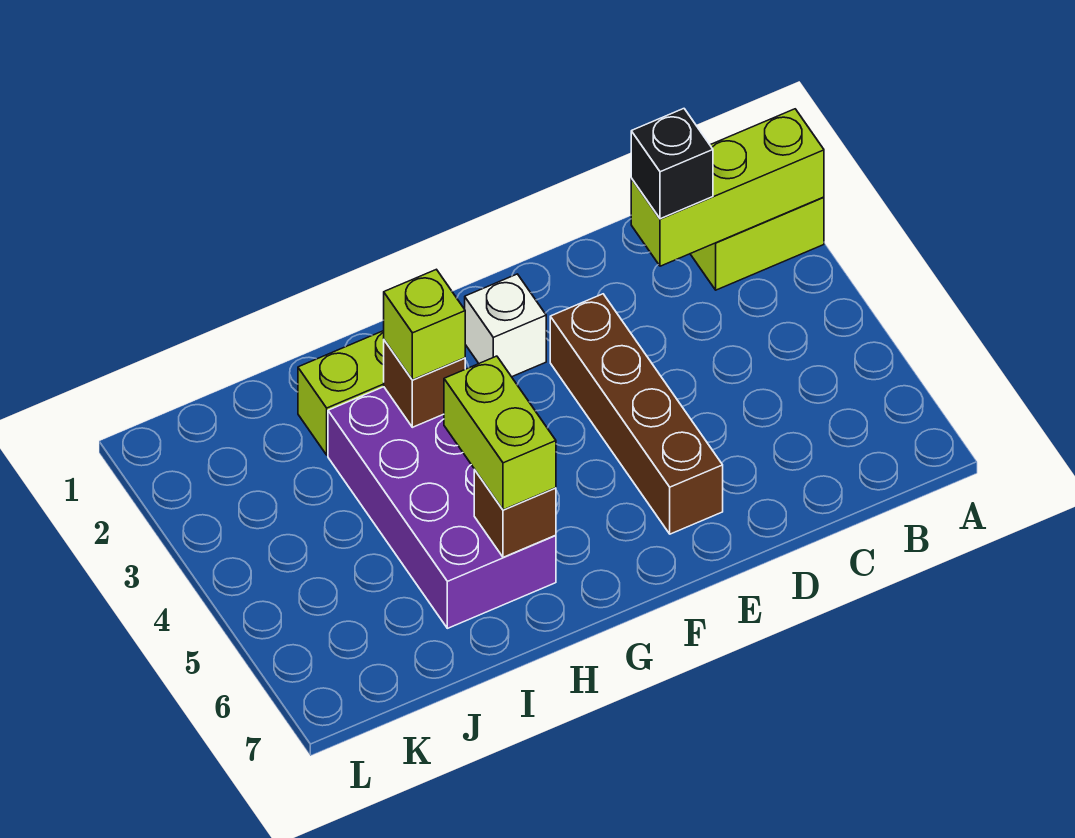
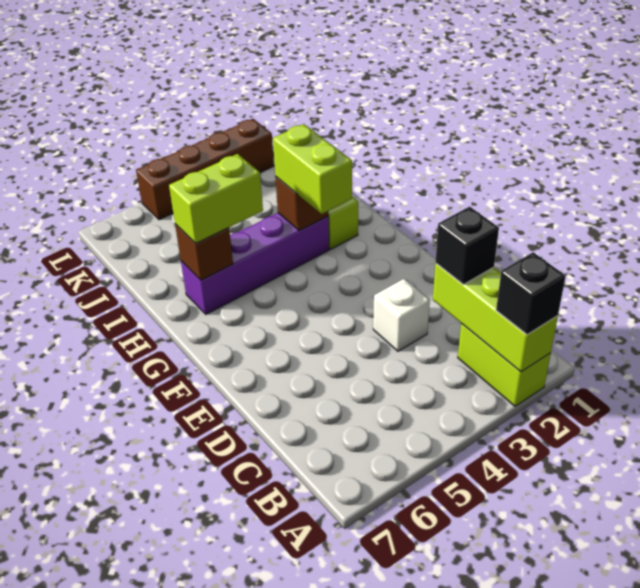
none -> black 1x1 brick [496,252,566,335]
brown 1x4 brick [550,294,723,534] -> brown 1x4 brick moved to [136,119,274,220]
white 1x1 brick [465,274,546,377] -> white 1x1 brick moved to [373,279,430,351]
purple 2x4 brick [328,387,556,628] -> purple 1x4 brick [181,213,329,314]
lime 1x1 brick [384,269,465,380] -> lime 1x2 brick [273,124,352,214]

